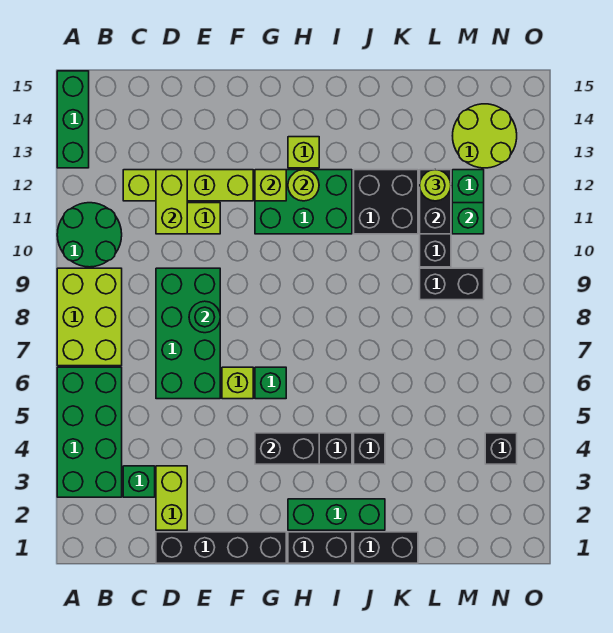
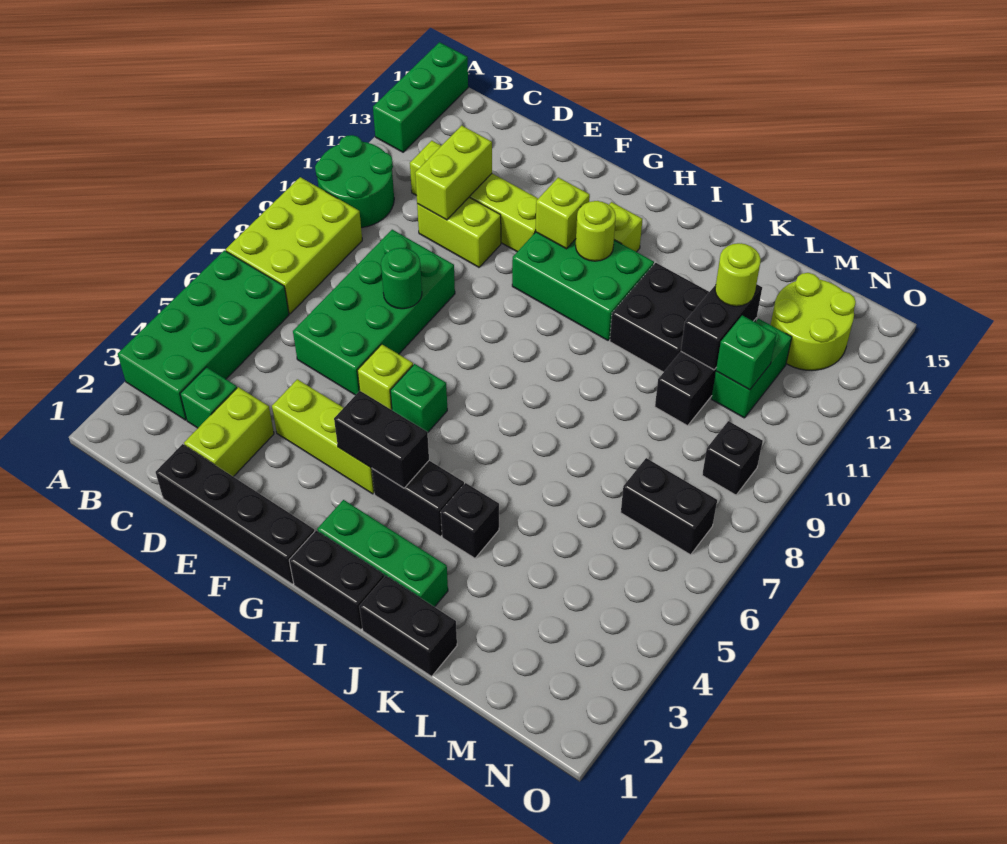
none -> lime 1x3 brick [272,379,374,494]
black 1x2 brick [420,268,484,300] -> black 1x2 brick moved to [621,458,717,555]
black 1x1 brick [485,433,517,464] -> black 1x1 brick moved to [702,421,763,495]

